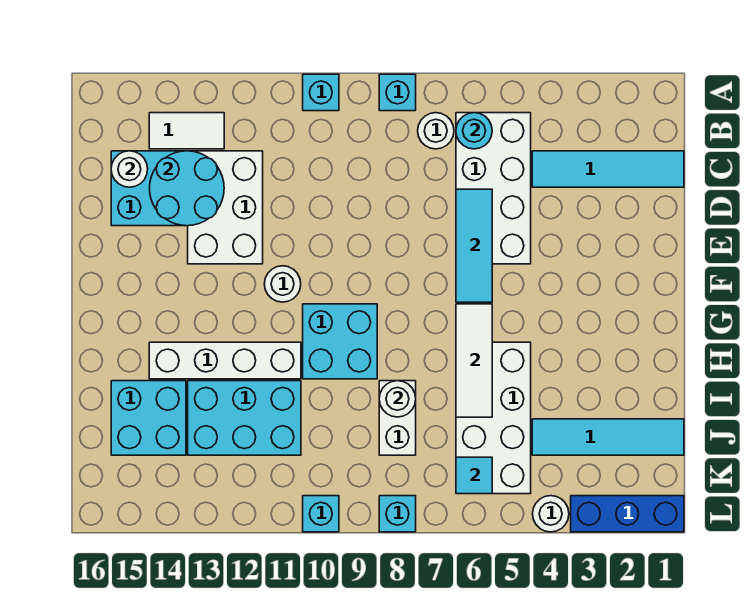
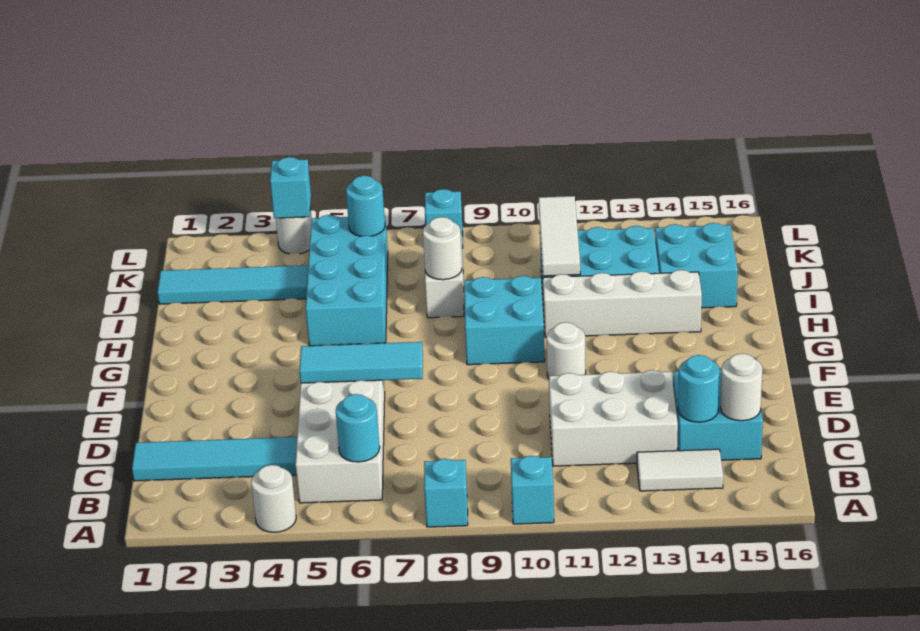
white 1x1 round brick [418,113,454,149] -> white 1x1 round brick moved to [251,465,296,532]
white 2x3 brick [188,151,263,264] -> white 2x3 brick turned to [549,370,678,466]
cyan 2x2 round brick [150,151,224,226] -> cyan 1x1 round brick [678,355,720,422]
cyan 1x3 tile [456,189,492,302] -> cyan 1x3 tile turned to [299,342,423,383]
white 1x3 tile [456,304,492,417] -> white 1x3 tile moved to [539,196,580,276]
white 2x4 brick [456,342,531,494] -> cyan 2x4 brick [306,215,388,346]
cyan 1x1 tile [456,457,492,494] -> cyan 1x1 round brick [346,176,385,236]
blue 1x3 brick [571,496,684,532] -> none
cyan 1x1 brick [303,496,339,532] -> cyan 1x1 brick moved to [270,157,311,218]

